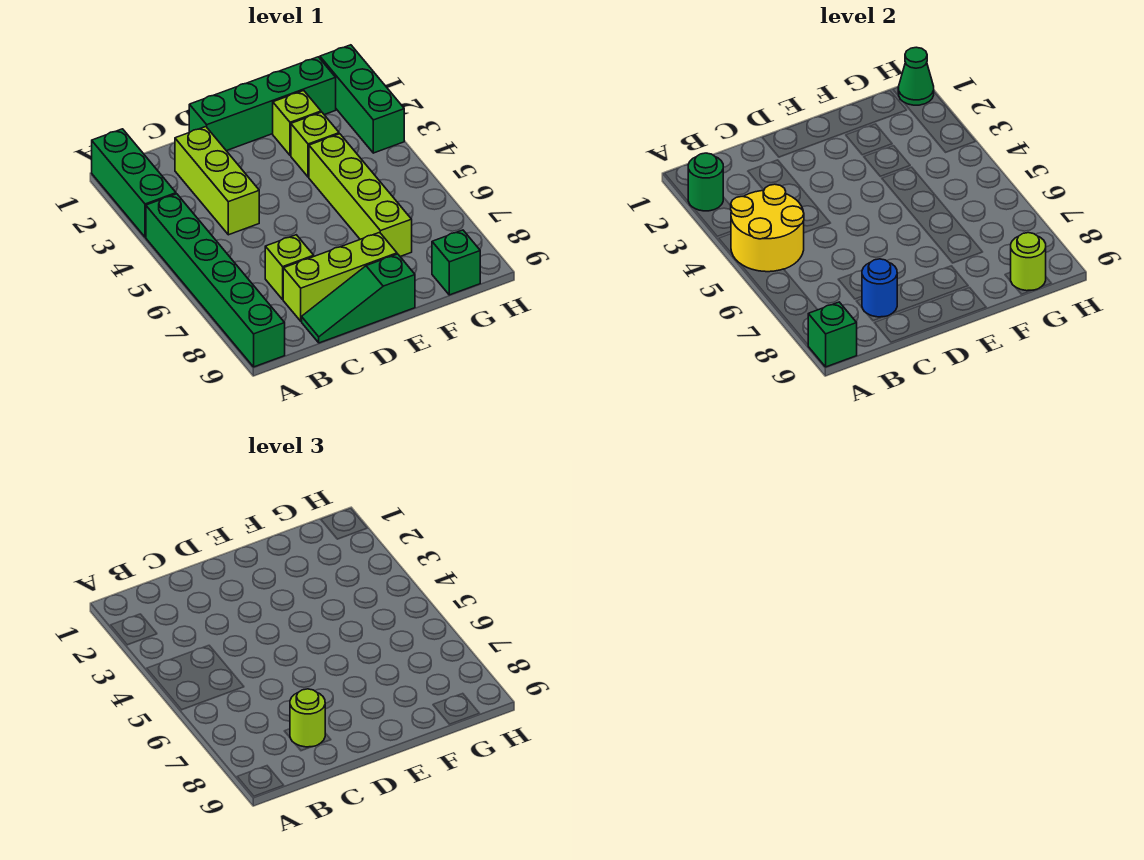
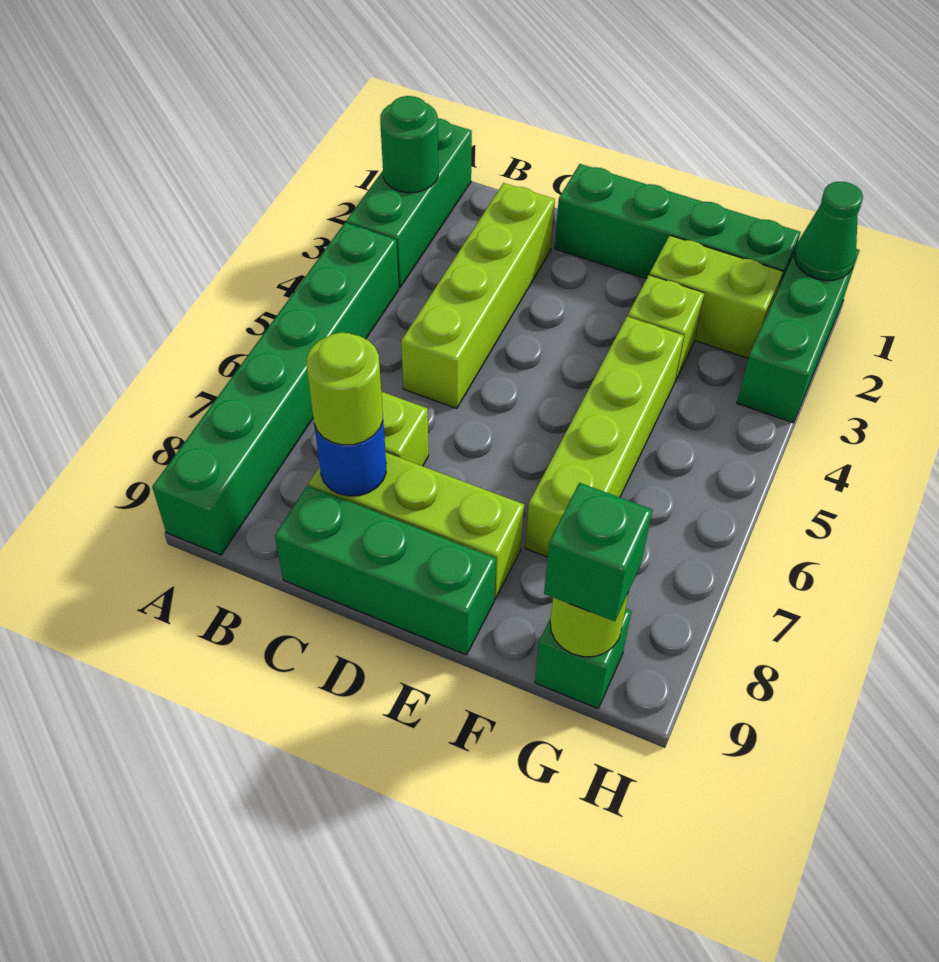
yellow 2x2 round brick [731,184,804,272] -> none
green 1x1 brick [808,302,857,367] -> green 1x1 brick moved to [544,483,652,621]
lime 1x3 brick [175,127,259,235] -> lime 1x4 brick [401,183,555,408]
green 1x3 slope [302,254,415,343] -> green 1x3 brick [275,485,496,655]
lime 1x1 brick [273,91,321,155] -> lime 1x2 brick [649,236,783,358]

